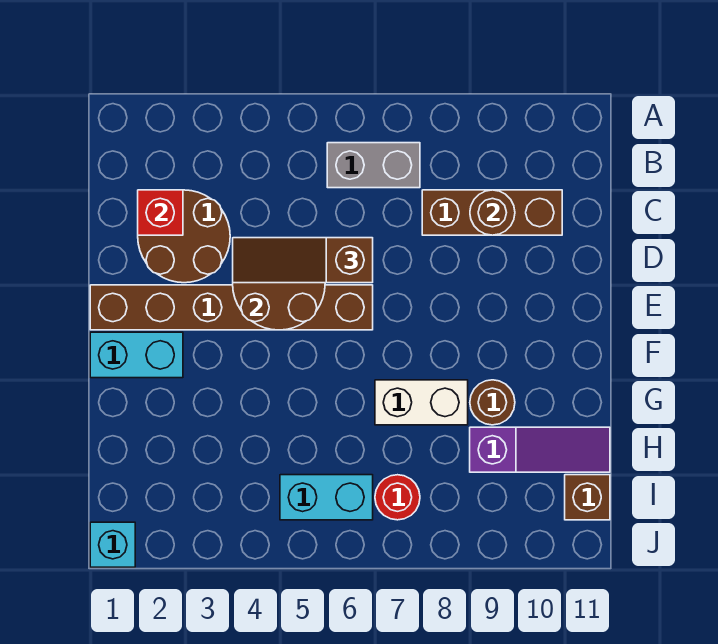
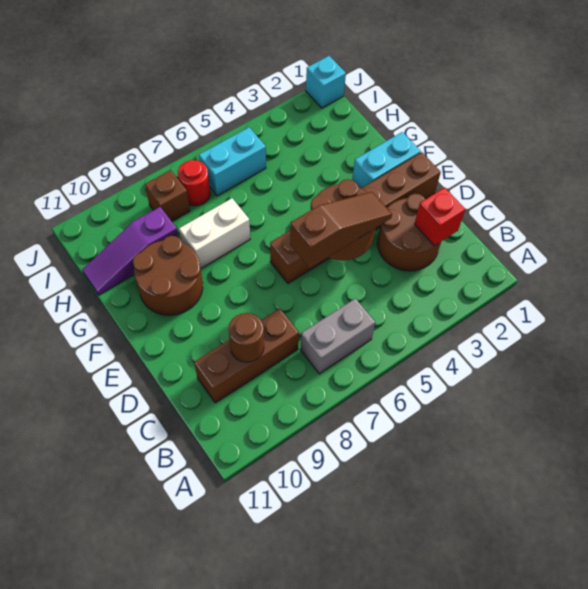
brown 1x1 round brick [470,380,515,425] -> brown 2x2 round brick [133,236,203,315]
brown 1x1 brick [565,475,610,520] -> brown 1x1 brick moved to [145,170,190,221]

